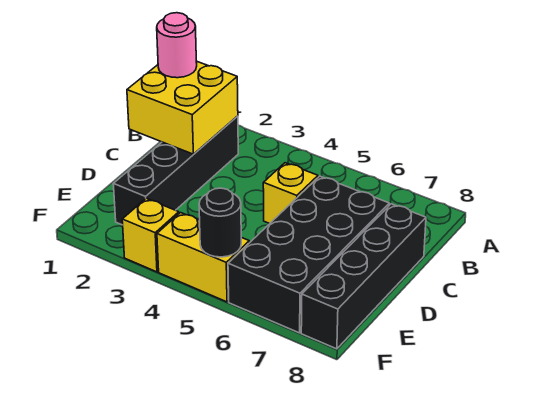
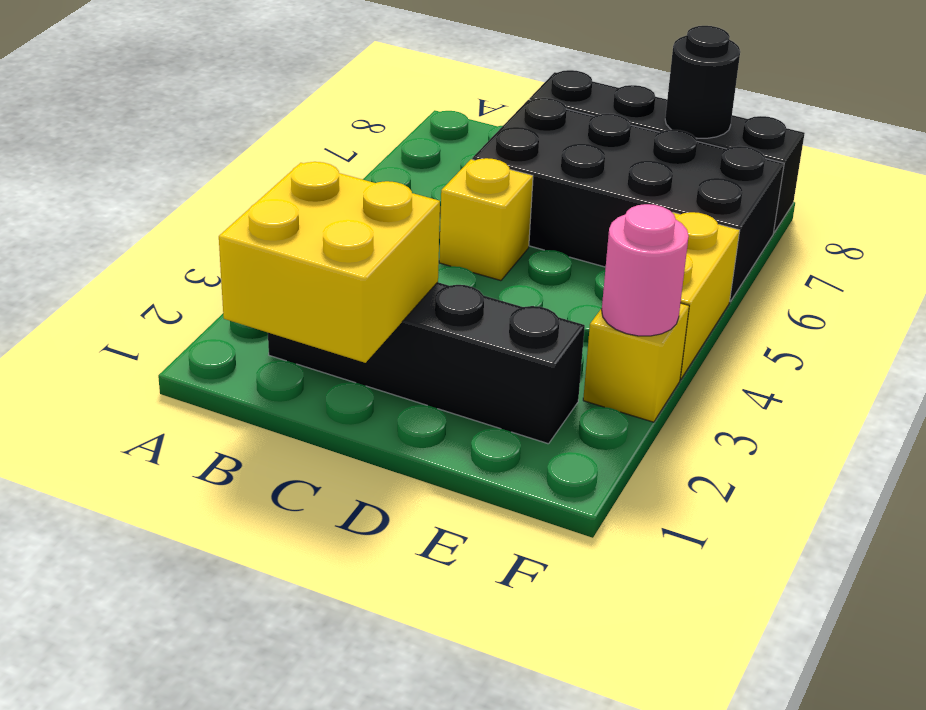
pink 1x1 round brick [157,13,197,78] -> pink 1x1 round brick moved to [602,204,689,336]
black 1x1 round brick [199,188,241,257] -> black 1x1 round brick moved to [665,26,740,138]

